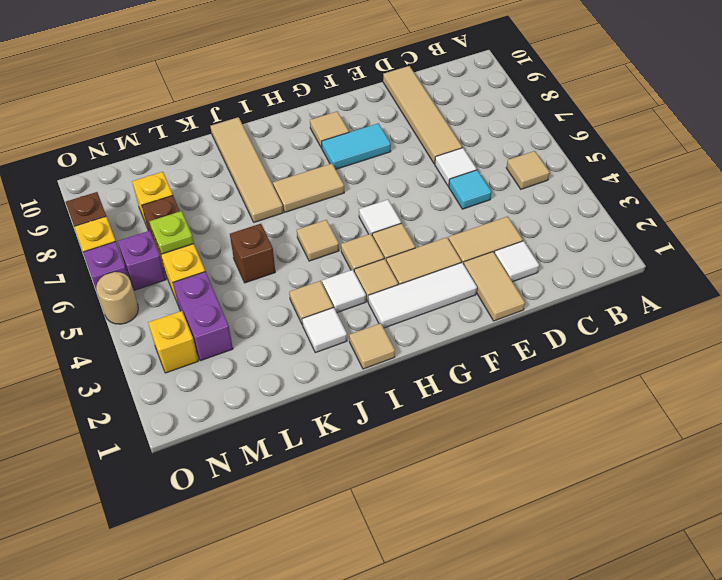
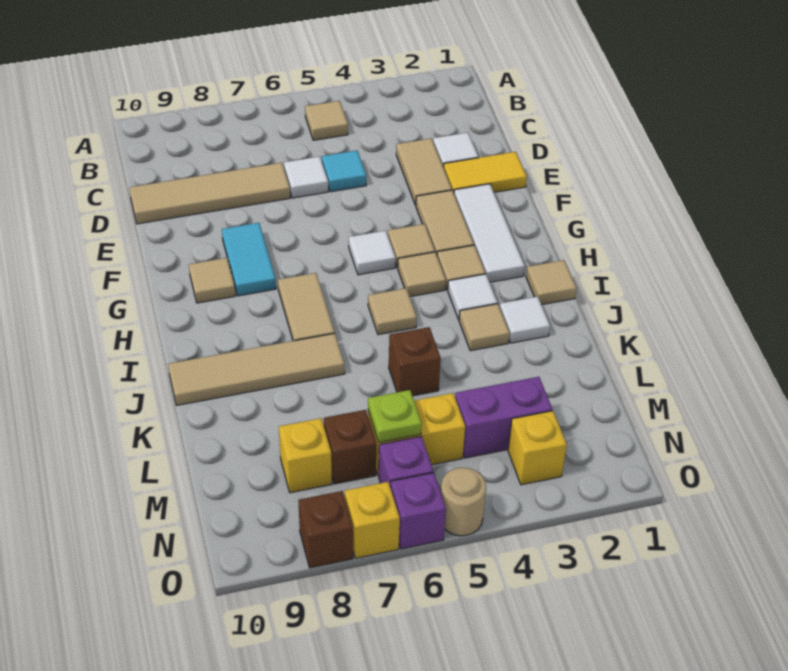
tan 1x2 tile [464,252,525,321] -> yellow 1x2 tile [443,152,527,192]

